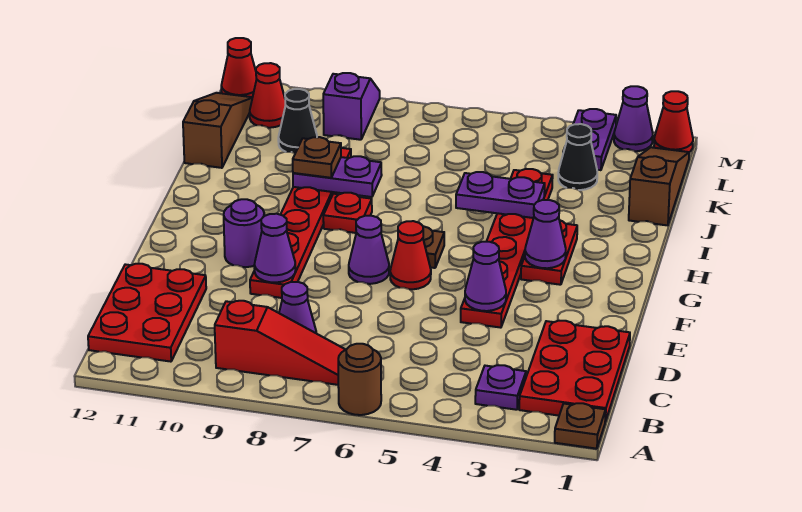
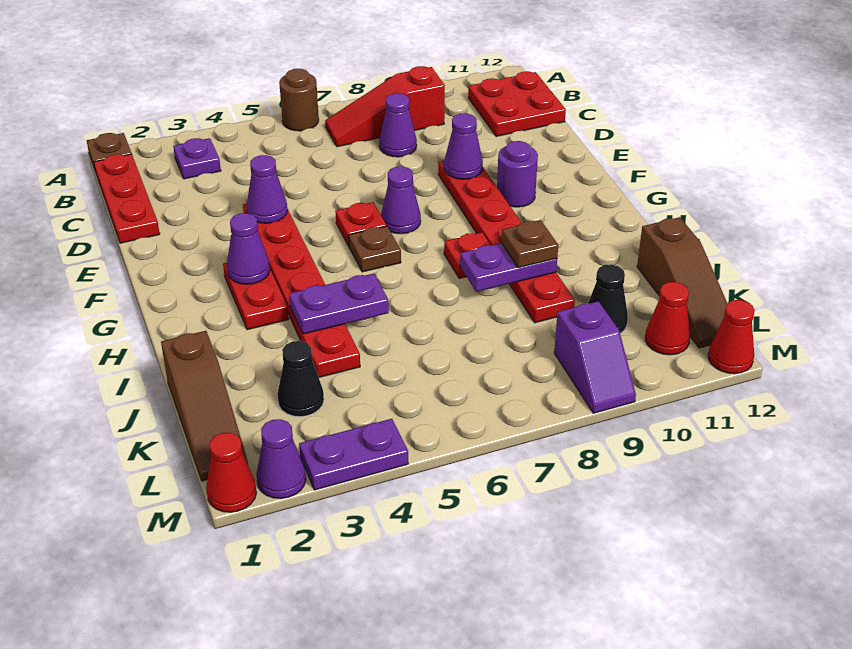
red 2x3 plate [519,321,630,422] -> red 1x3 plate [94,154,160,243]
red 2x3 plate [88,264,206,362] -> red 2x2 plate [468,71,566,136]
red 1x1 cone [390,221,431,289] -> red 1x1 plate [335,202,387,246]
purple 1x2 plate [563,109,616,170] -> purple 1x2 plate turned to [299,419,408,490]

